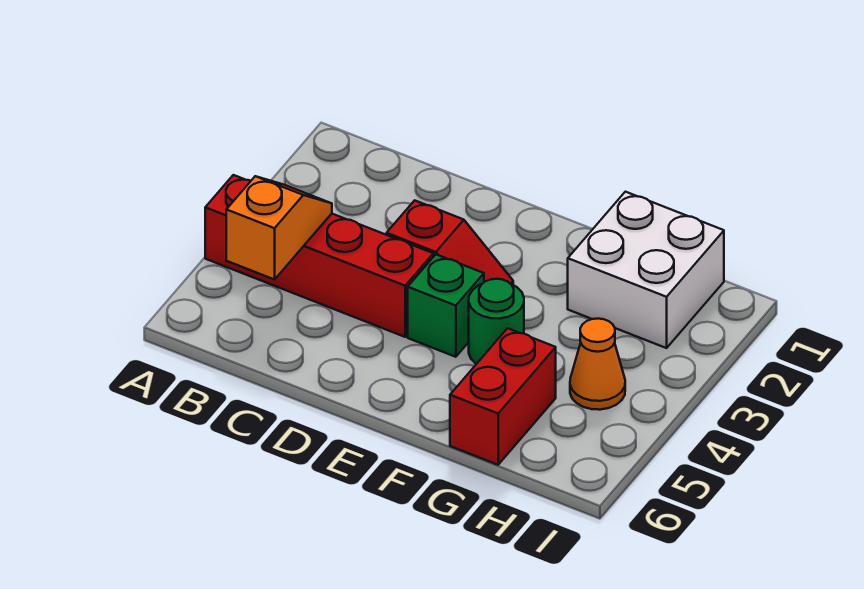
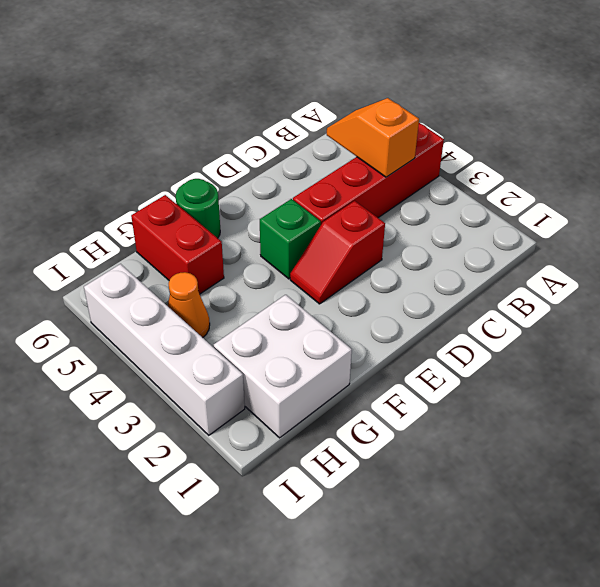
orange 1x2 slope [226,176,332,280] -> orange 1x2 slope turned to [327,98,419,177]
green 1x1 round brick [469,279,524,364] -> green 1x1 round brick moved to [176,179,220,238]
none -> white 1x4 brick [84,264,245,435]

